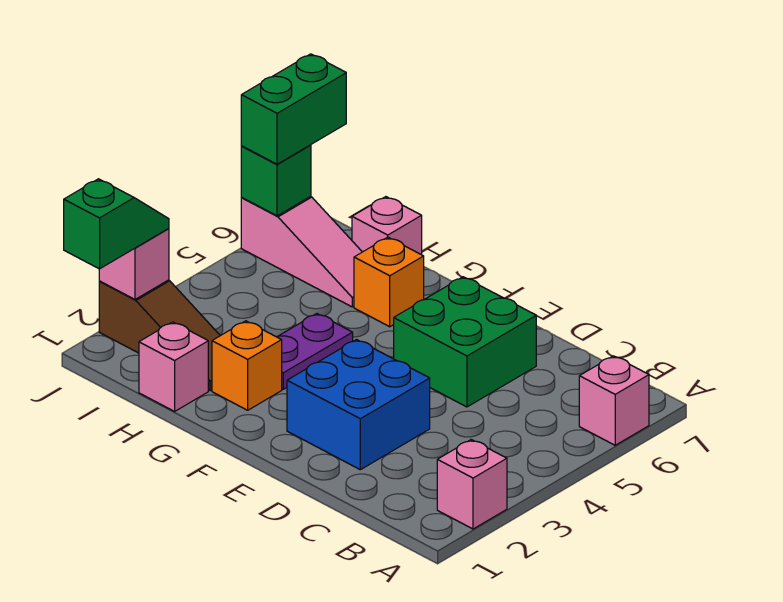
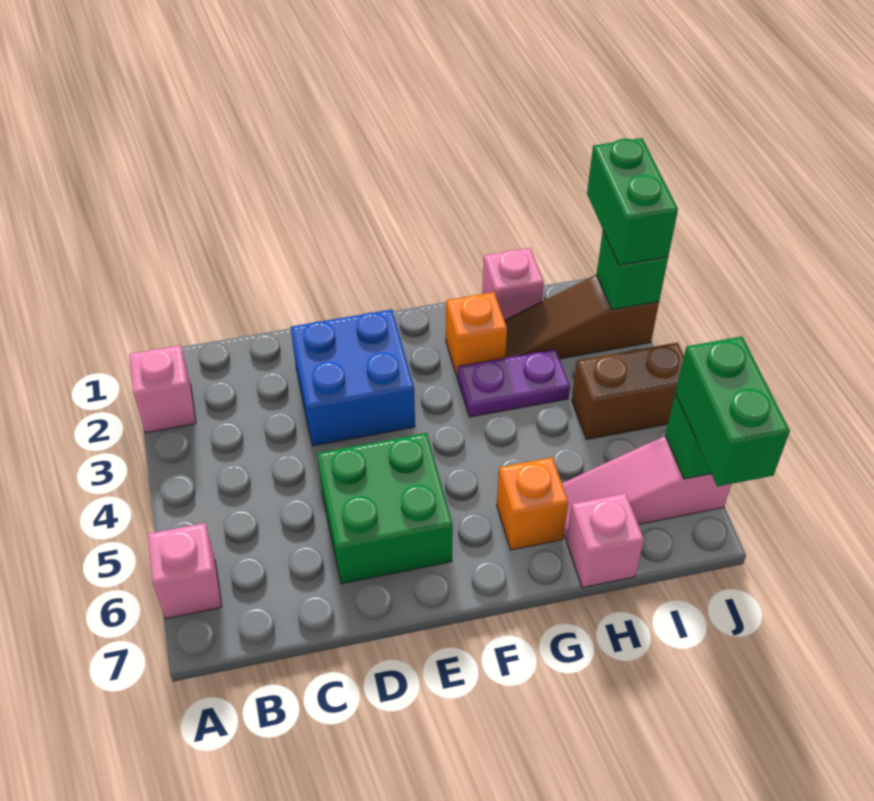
purple 1x2 plate [277,314,353,389] -> purple 1x2 plate turned to [458,349,570,417]
none -> brown 1x2 brick [572,342,684,439]
green 1x2 slope [64,179,169,269] -> green 1x2 brick [587,138,678,265]
pink 1x1 brick [99,229,169,299] -> green 1x1 brick [597,231,668,310]

